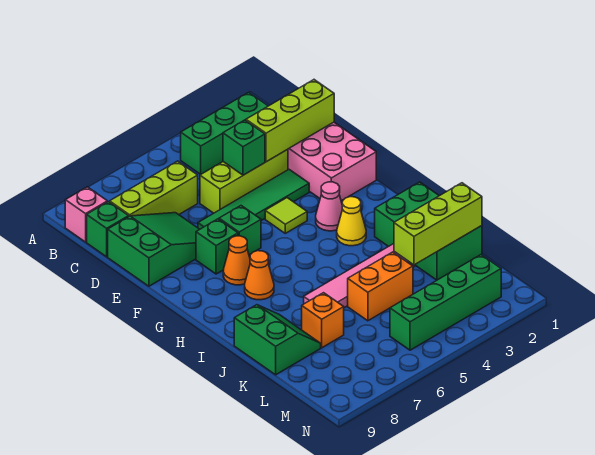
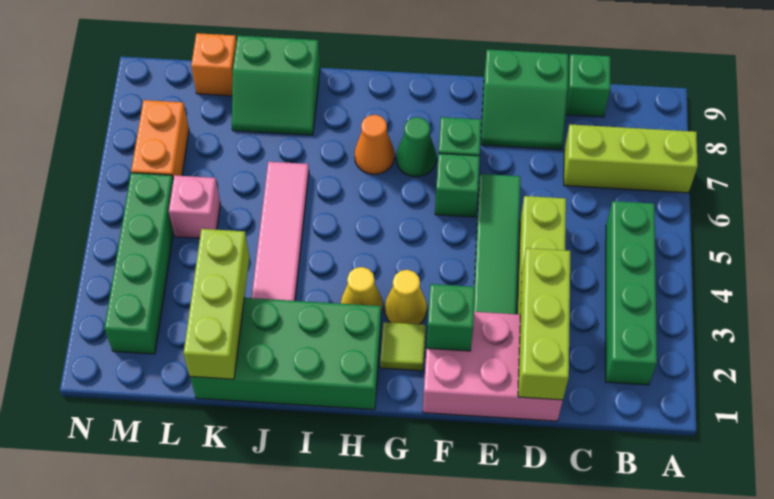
green 1x3 brick [181,92,268,174] -> green 1x4 brick [606,201,657,385]
pink 1x1 brick [65,187,107,242] -> pink 1x1 brick moved to [169,175,220,238]
lime 1x3 brick [110,161,198,216] -> lime 1x3 brick turned to [564,124,698,193]
green 1x1 brick [223,120,265,175] -> green 1x1 brick moved to [426,284,475,351]
green 2x3 slope [108,213,200,286] -> green 2x2 slope [481,49,568,150]
lime 1x1 tile [265,198,307,233] -> lime 1x1 tile moved to [380,322,426,371]
pink 1x1 cone [316,182,342,231] -> yellow 1x1 cone [385,270,427,324]
orange 1x1 cone [223,236,250,285] -> green 1x1 cone [396,117,436,177]
green 2x3 brick [375,182,482,280] -> green 2x4 brick [190,298,381,410]
orange 1x2 brick [348,252,413,321] -> orange 1x2 brick moved to [131,100,189,180]
orange 1x1 brick [302,293,344,348] -> orange 1x1 brick moved to [191,33,237,96]

